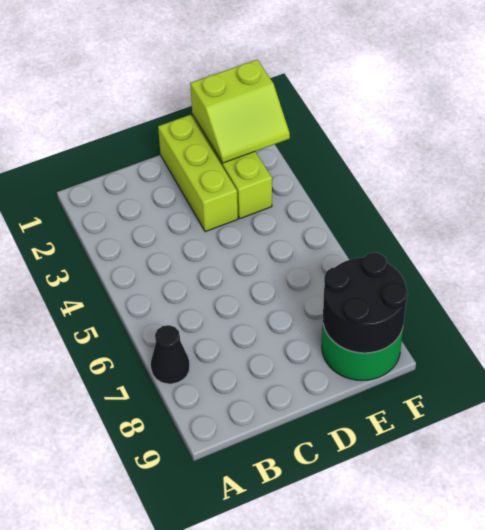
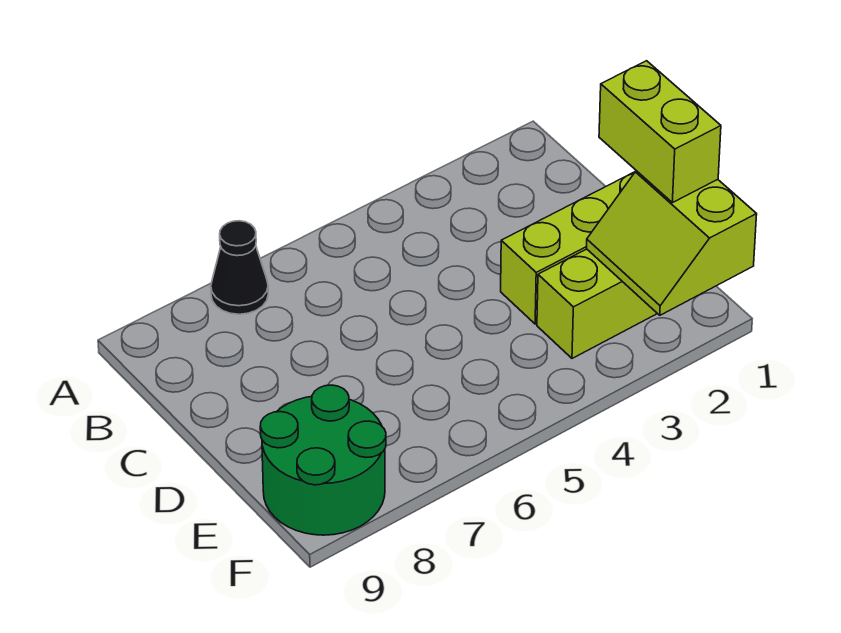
none -> lime 1x2 brick [599,61,721,203]
black 2x2 round brick [323,253,408,353] -> none

